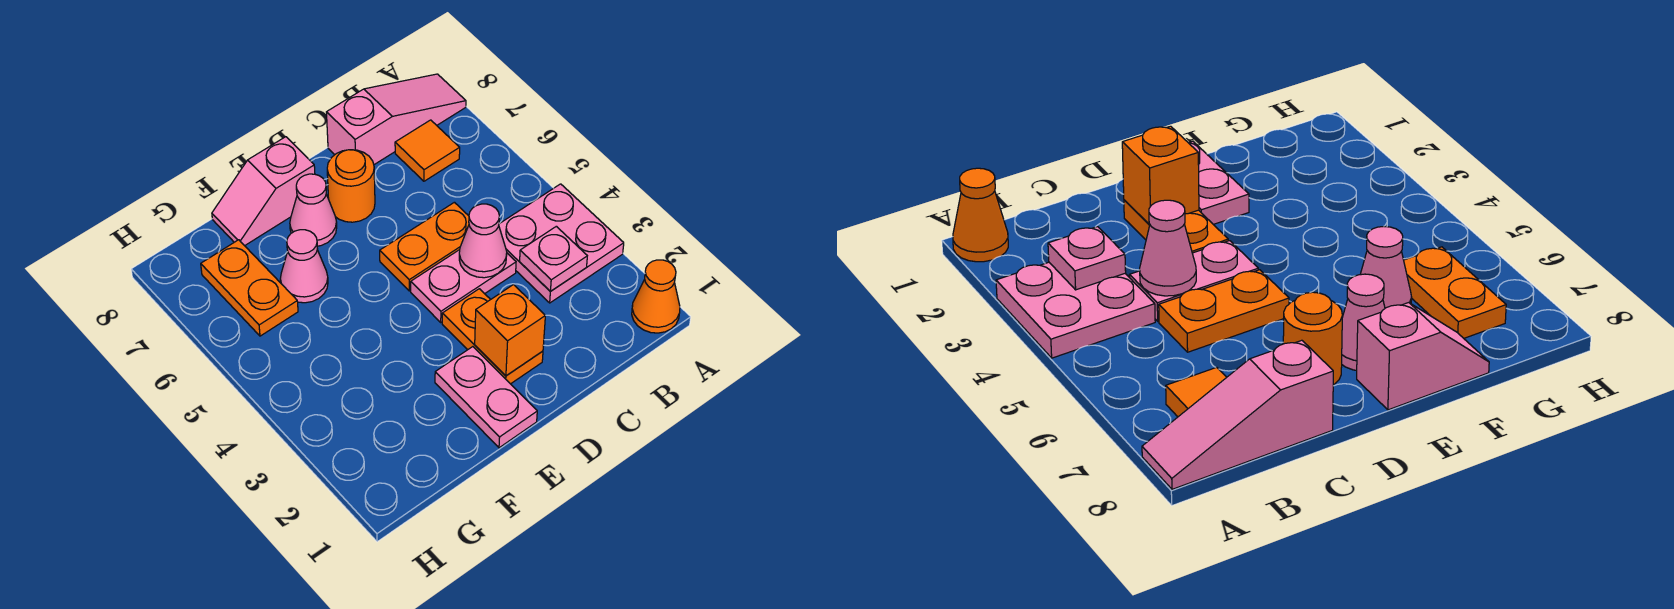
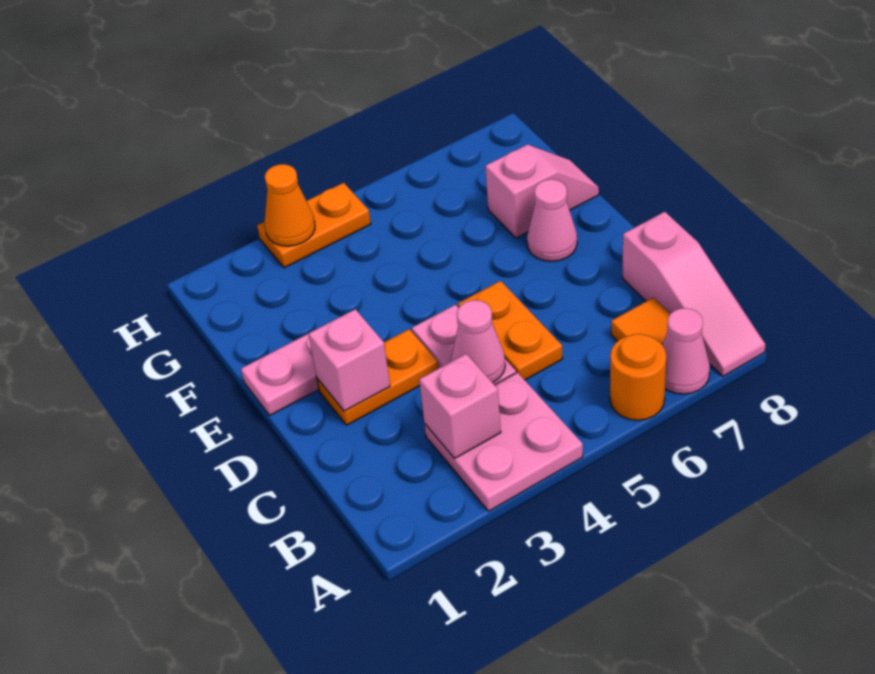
orange 1x1 cone [632,260,680,333] -> orange 1x1 cone moved to [265,164,315,246]
pink 1x1 plate [520,226,587,291] -> pink 1x1 brick [419,354,501,458]
orange 1x1 brick [475,285,545,376] -> pink 1x1 brick [309,309,390,411]
orange 1x1 round brick [327,150,375,222] -> orange 1x1 round brick moved to [610,334,666,420]
pink 1x2 slope [212,137,315,246] -> pink 1x2 slope turned to [485,144,599,238]
pink 1x1 cone [280,230,328,303] -> pink 1x1 cone moved to [662,308,710,394]
orange 1x2 plate [201,240,298,336] -> orange 1x2 plate moved to [257,183,371,268]

